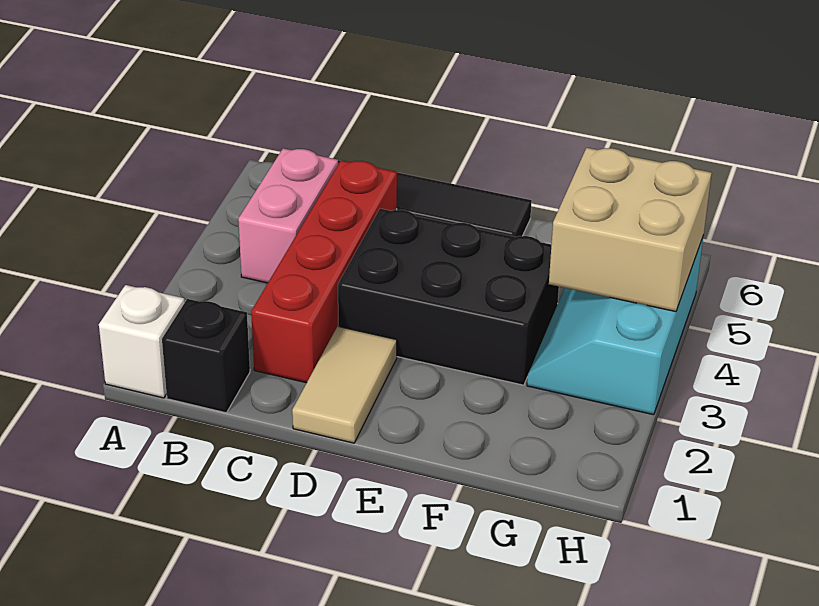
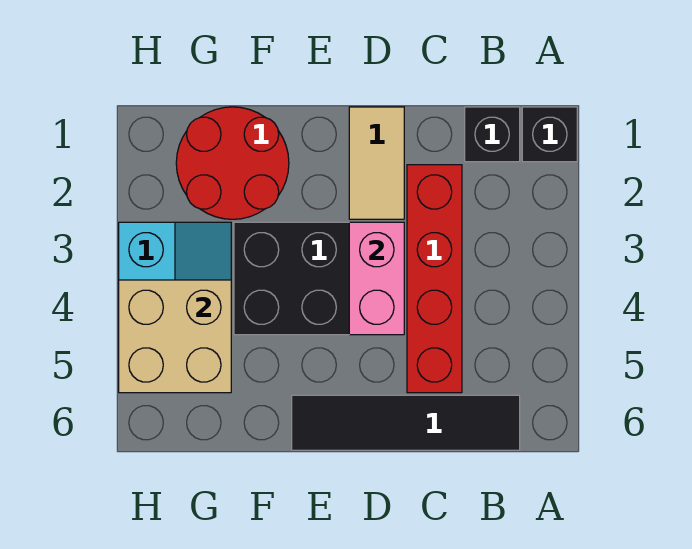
white 1x1 brick [99,285,185,398] -> black 1x1 brick [522,107,577,162]
pink 1x2 brick [238,148,338,283] -> pink 1x2 brick moved to [349,222,404,335]
none -> red 2x2 round brick [176,107,289,219]

